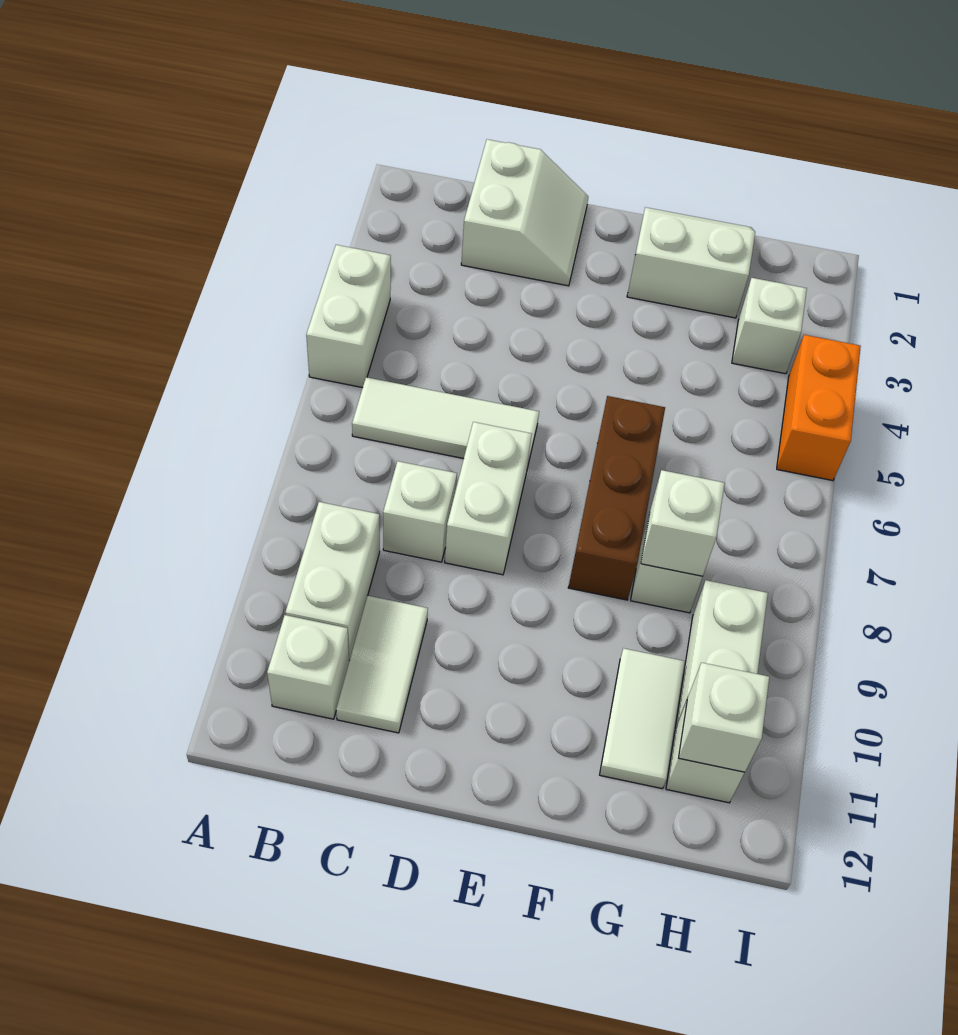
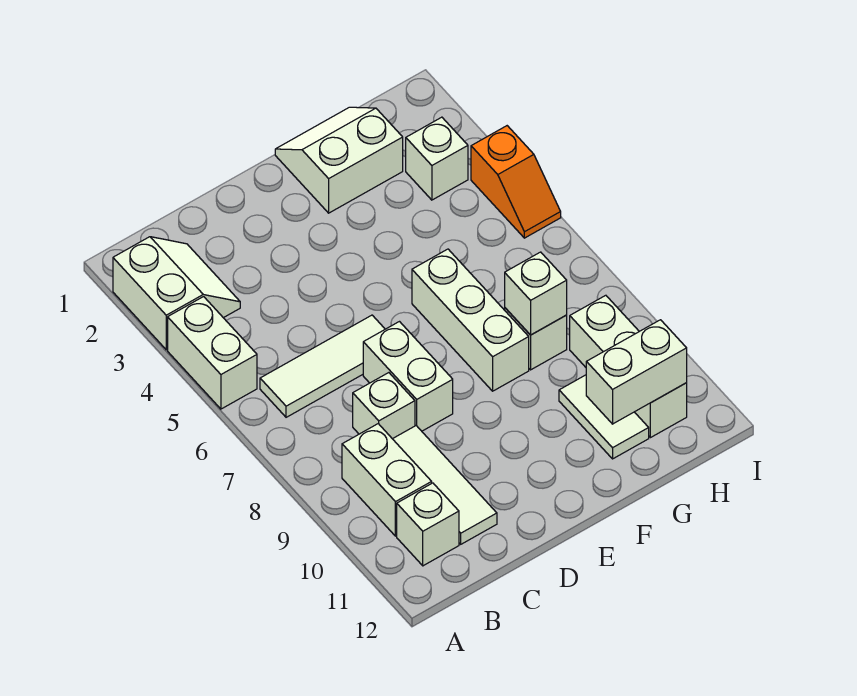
white 2x2 slope [461,139,588,286] -> white 2x2 slope moved to [113,237,240,350]
white 1x2 tile [336,596,428,733] -> white 1x3 tile [393,426,497,544]
brown 1x3 brick [568,396,665,600] -> white 1x3 brick [412,249,529,391]
white 1x1 brick [679,663,769,772] -> white 1x2 brick [586,320,687,424]
orange 1x2 brick [777,335,861,481] -> orange 1x2 slope [471,126,561,238]

